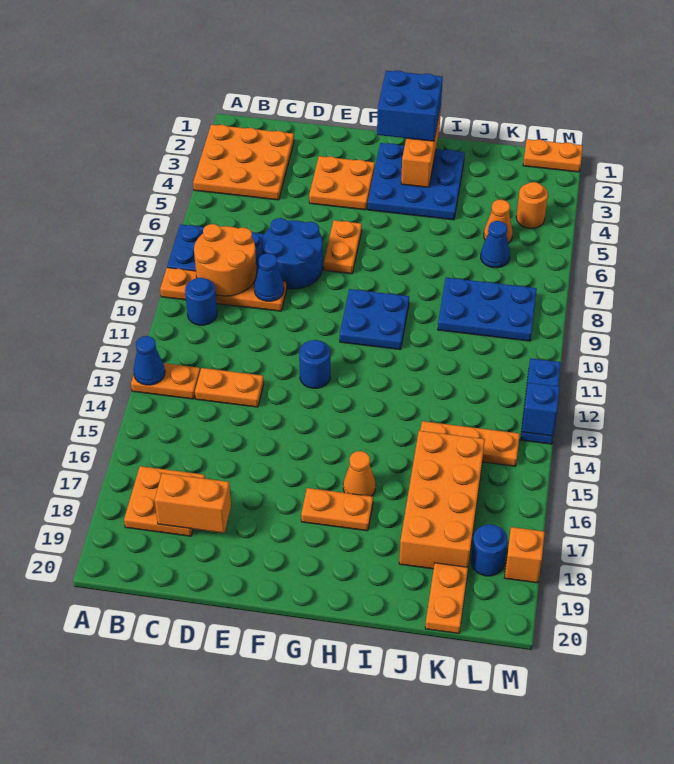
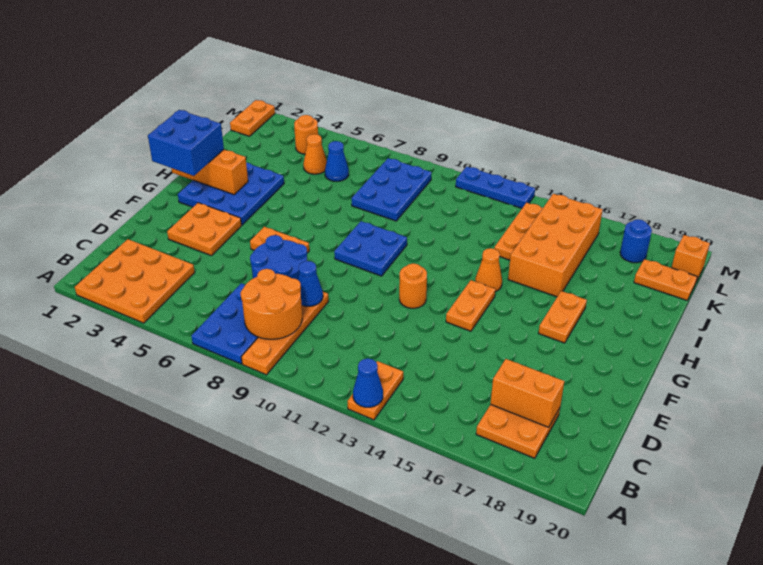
blue 1x1 round brick [185,278,217,325] -> none
orange 1x2 plate [195,368,264,407] -> orange 1x2 plate moved to [446,280,495,331]
orange 1x2 brick [155,473,231,533] -> orange 1x2 brick turned to [491,359,564,427]
blue 1x1 round brick [299,340,330,388] -> orange 1x1 round brick [399,264,427,308]
orange 1x1 cone [343,451,375,496] -> orange 1x1 cone moved to [475,248,502,292]
orange 2x4 brick [399,431,485,569] -> orange 2x4 brick turned to [508,194,603,297]
blue 1x1 brick [522,383,560,436] -> none
orange 1x1 brick [504,527,545,583] -> orange 1x1 brick moved to [672,235,710,282]

